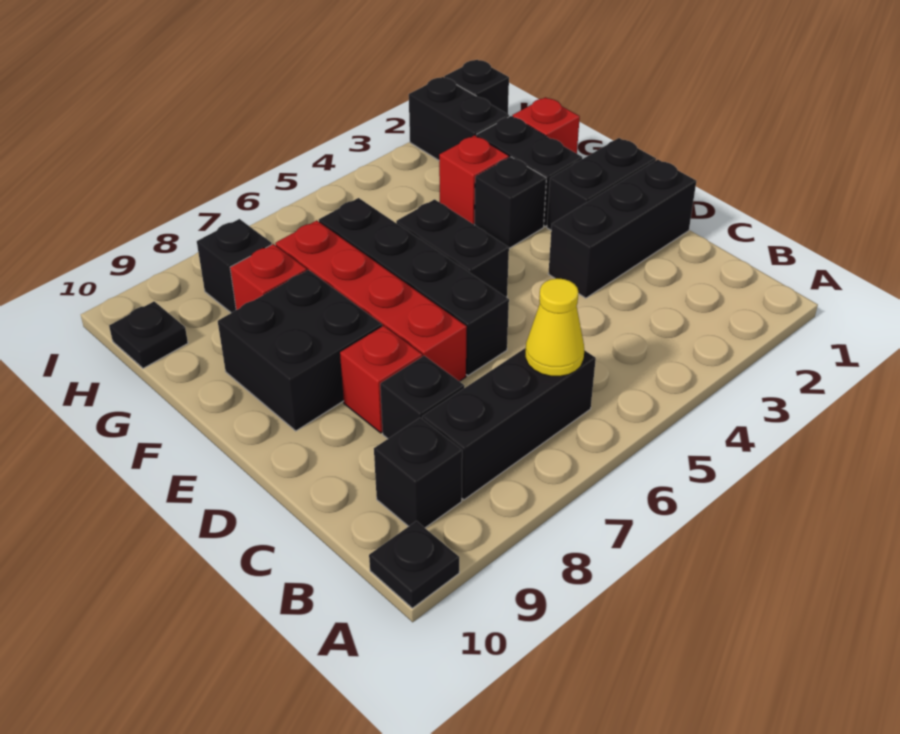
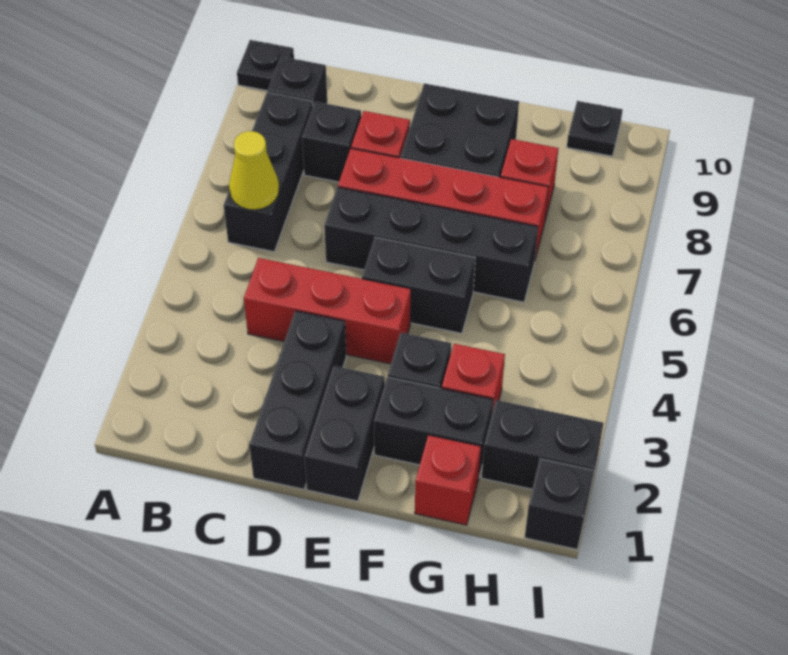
none -> red 1x3 brick [244,258,411,364]
black 1x1 brick [197,219,272,313] -> none

